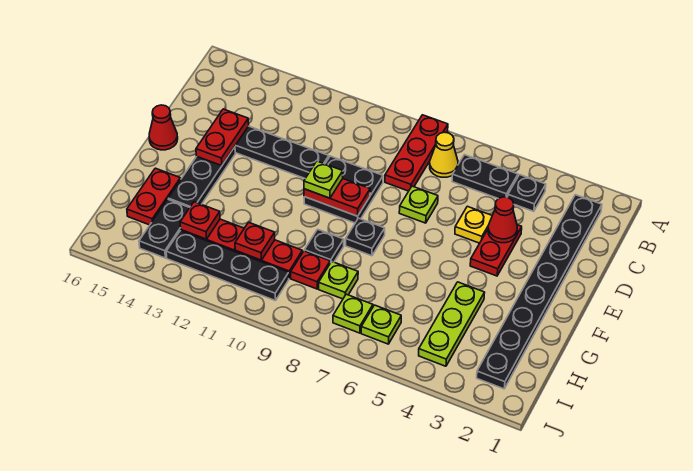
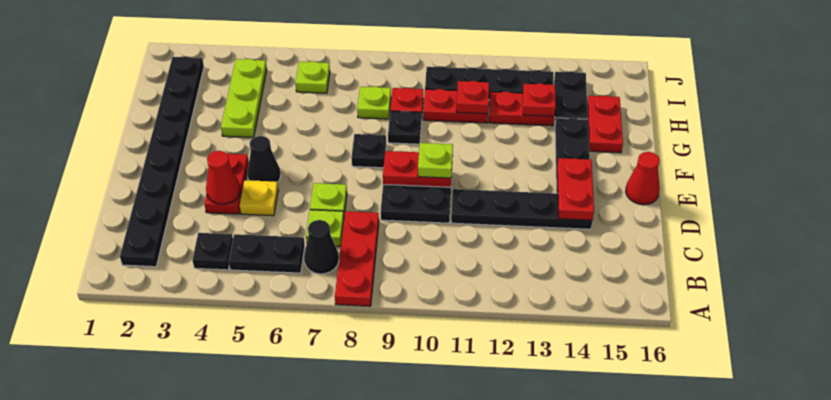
yellow 1x1 cone [430,132,458,177] -> black 1x1 cone [304,220,339,274]
none -> black 1x1 cone [248,136,281,182]
lime 1x1 plate [333,294,373,333] -> lime 1x1 plate moved to [306,210,344,246]

